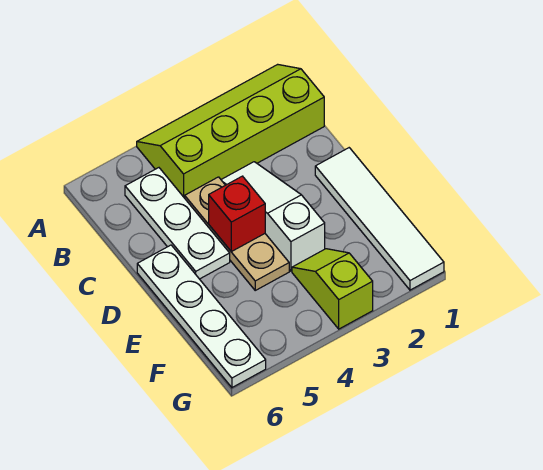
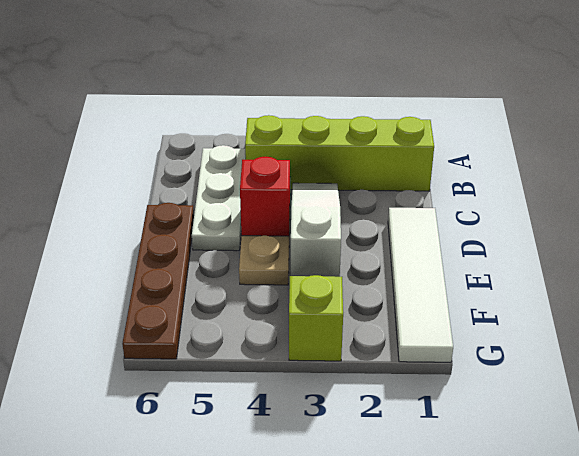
white 1x4 plate [137,245,266,387] -> brown 1x4 plate [122,203,194,359]

